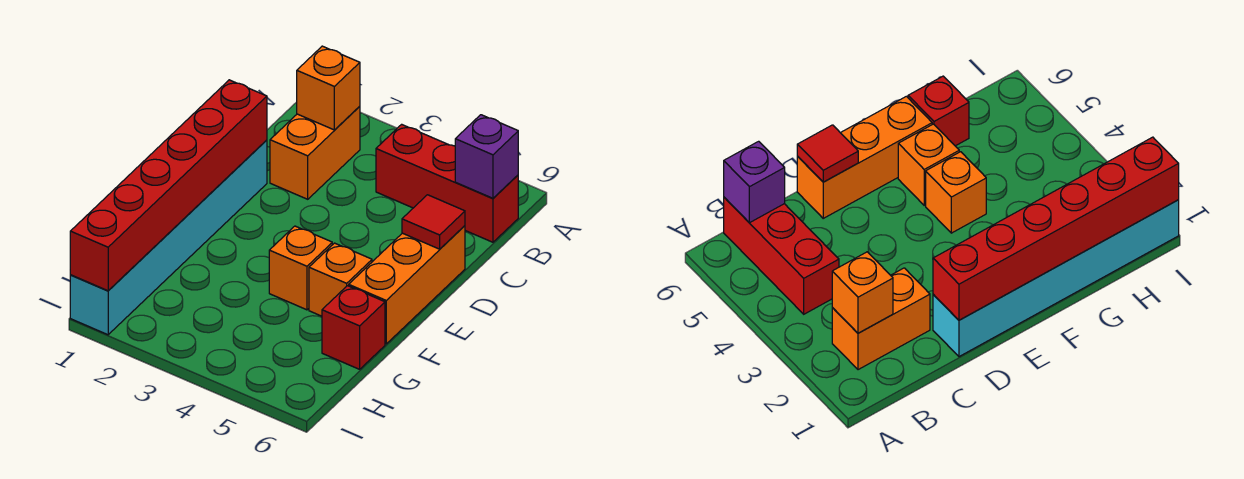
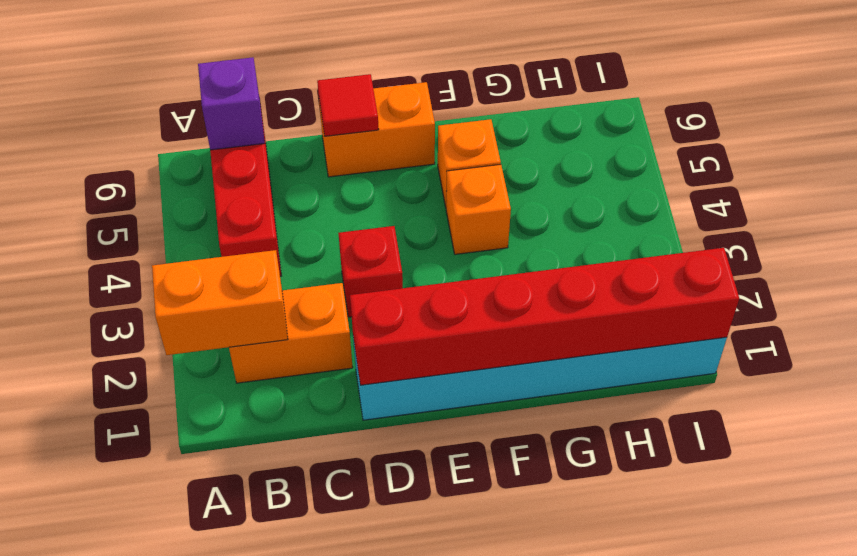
orange 1x1 brick [297,46,360,130] -> orange 1x2 brick [152,250,288,355]
orange 1x3 brick [349,226,465,344] -> orange 1x2 brick [319,82,435,177]
red 1x1 brick [322,286,385,369] -> red 1x1 brick moved to [338,226,403,317]

